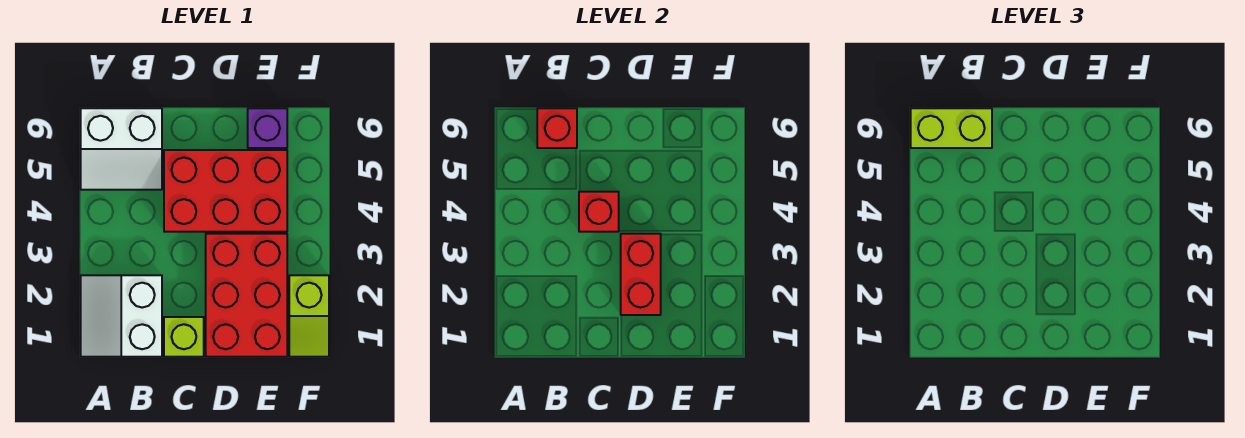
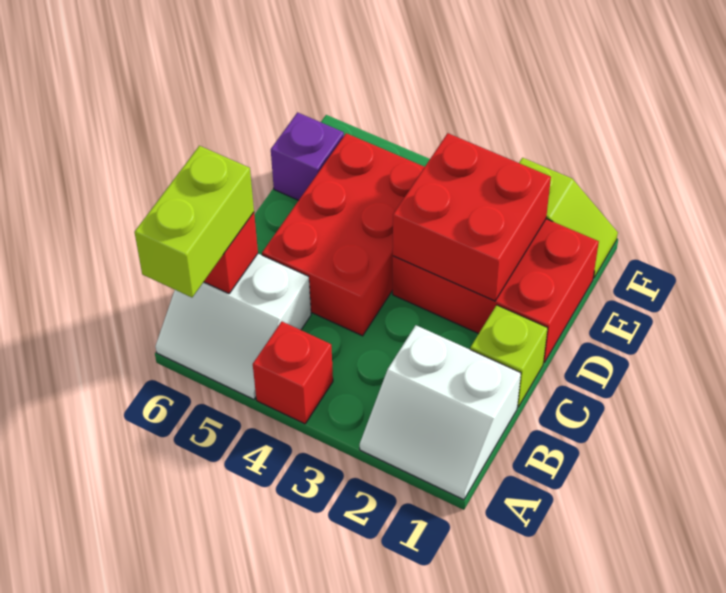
white 2x2 slope [81,108,162,190] -> white 2x2 slope turned to [155,254,311,399]
red 1x1 brick [579,192,619,232] -> red 1x1 brick moved to [253,322,333,424]
red 1x2 brick [621,234,661,315] -> red 2x2 brick [393,133,551,301]

